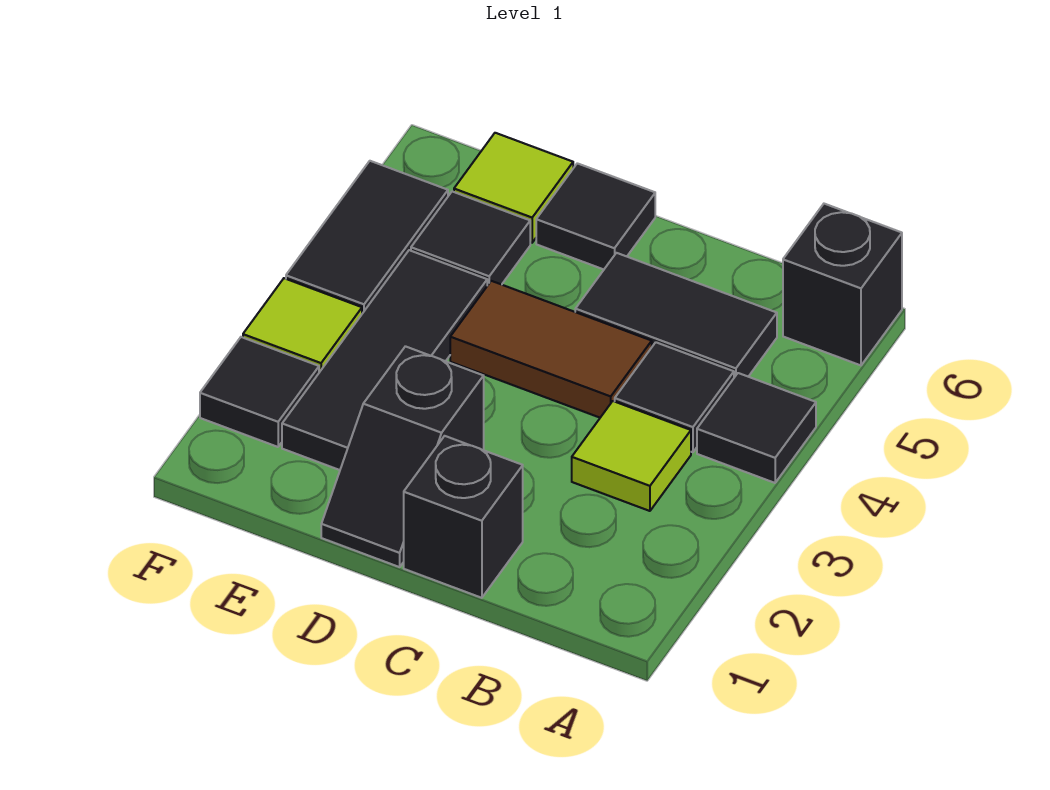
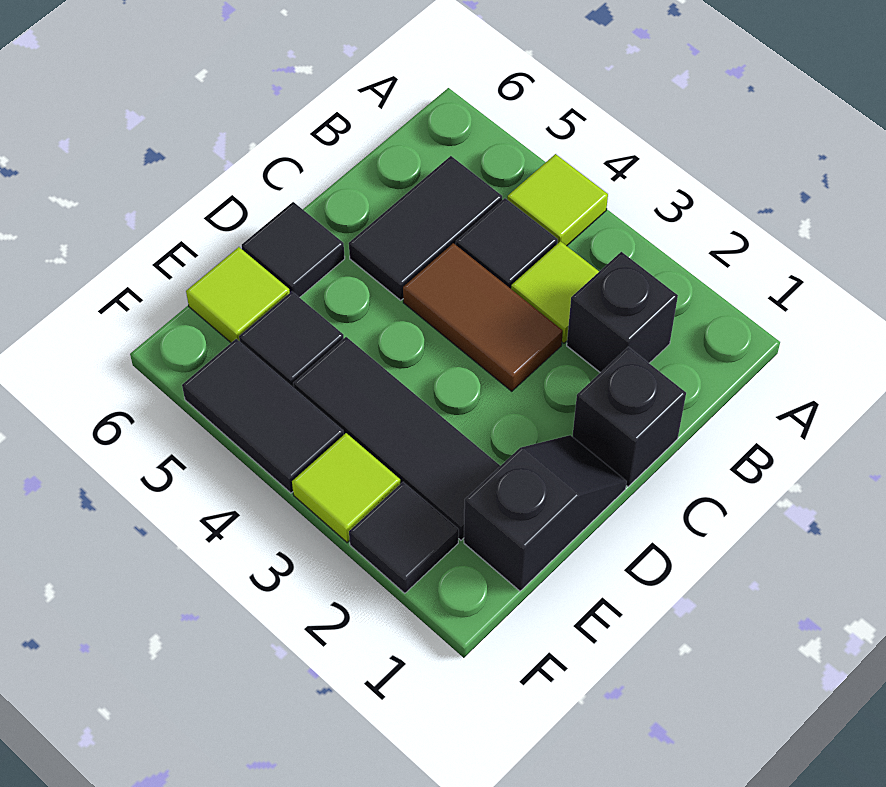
black 1x1 tile [697,373,816,483] -> lime 1x1 tile [507,154,608,246]
black 1x1 brick [783,204,902,365] -> black 1x1 brick moved to [567,252,678,373]
brown 1x2 tile [450,281,652,418] -> brown 1x2 tile turned to [403,243,563,391]
black 1x2 slope [321,346,484,567] -> black 1x2 slope turned to [464,435,627,591]

